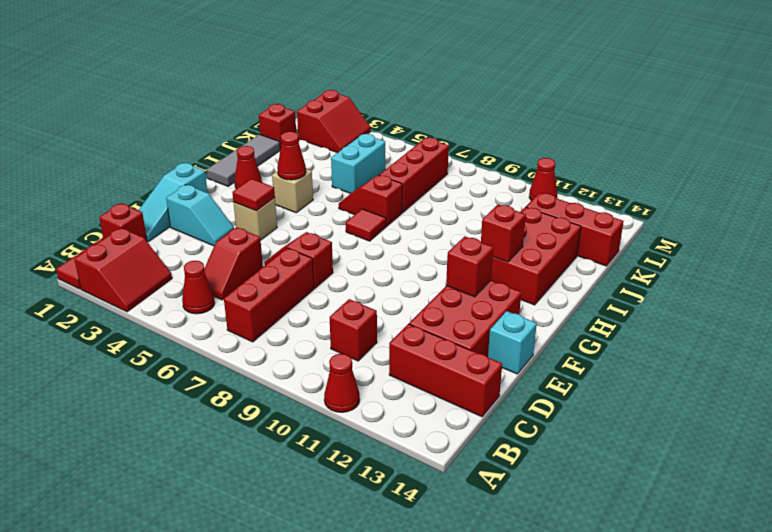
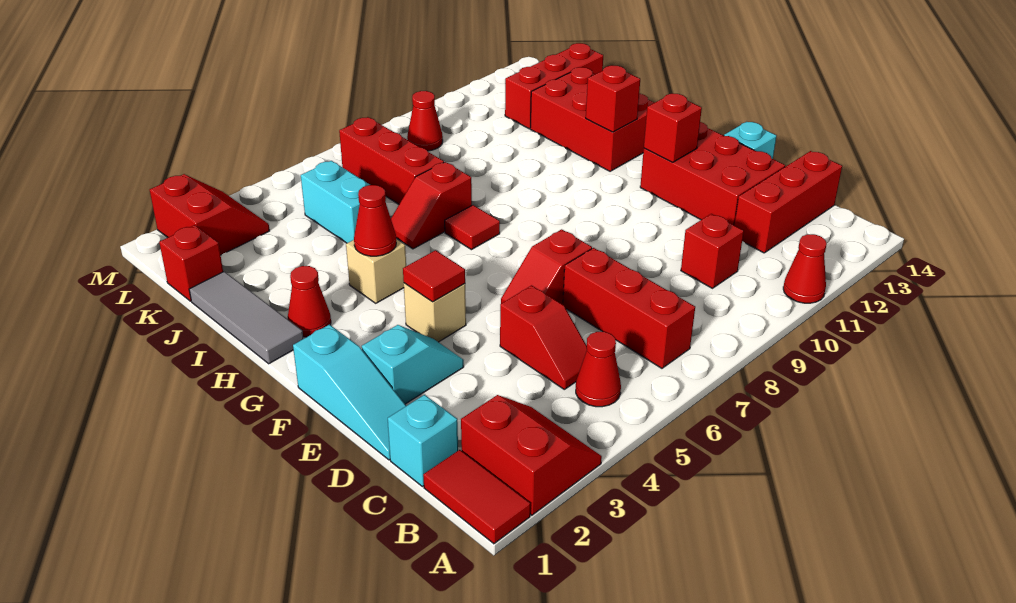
red 1x1 brick [99,203,147,241] -> cyan 1x1 brick [388,395,458,487]
red 1x1 cone [529,158,557,201] -> red 1x1 cone moved to [407,91,443,151]

